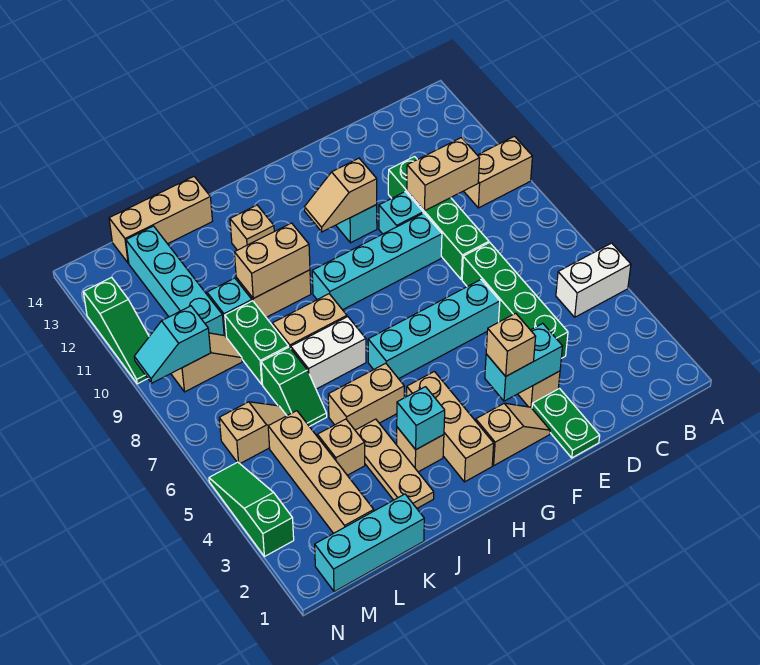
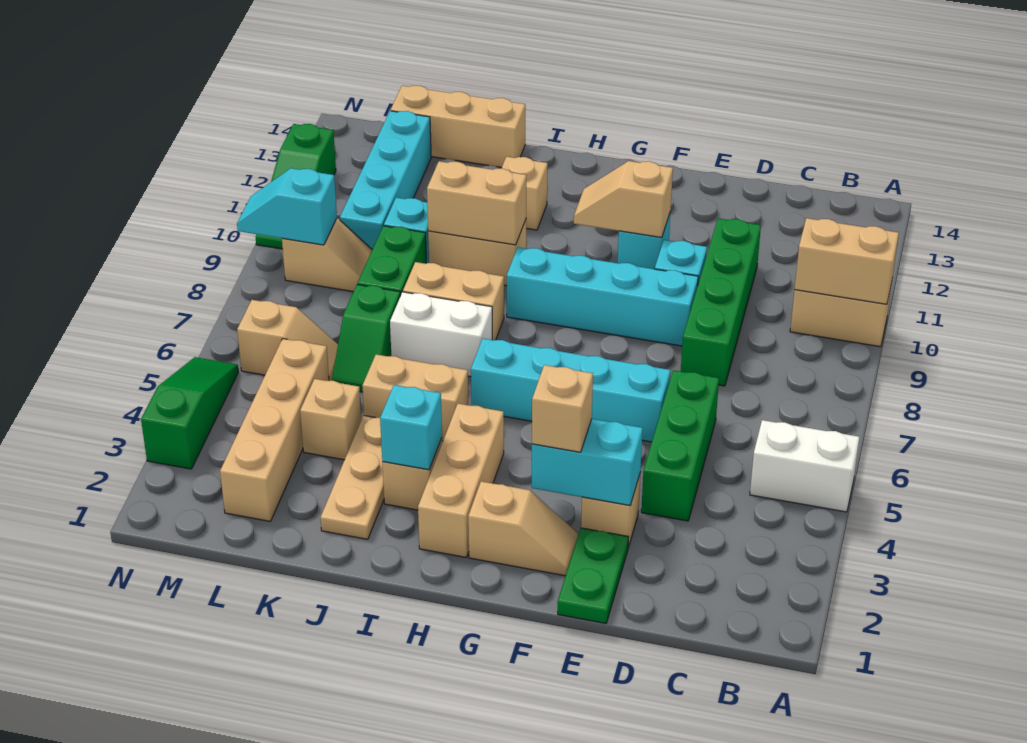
tan 1x2 brick [407,138,480,211] -> tan 1x2 brick moved to [795,218,899,304]
green 1x4 brick [462,243,568,358] -> green 1x3 brick [641,370,719,521]
cyan 1x3 brick [315,494,424,592] -> none

